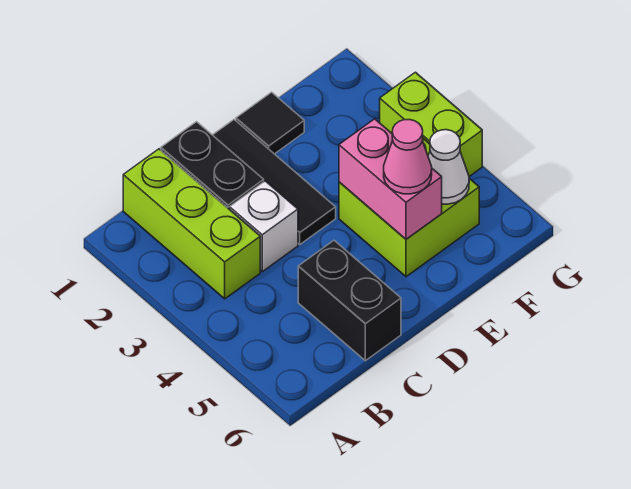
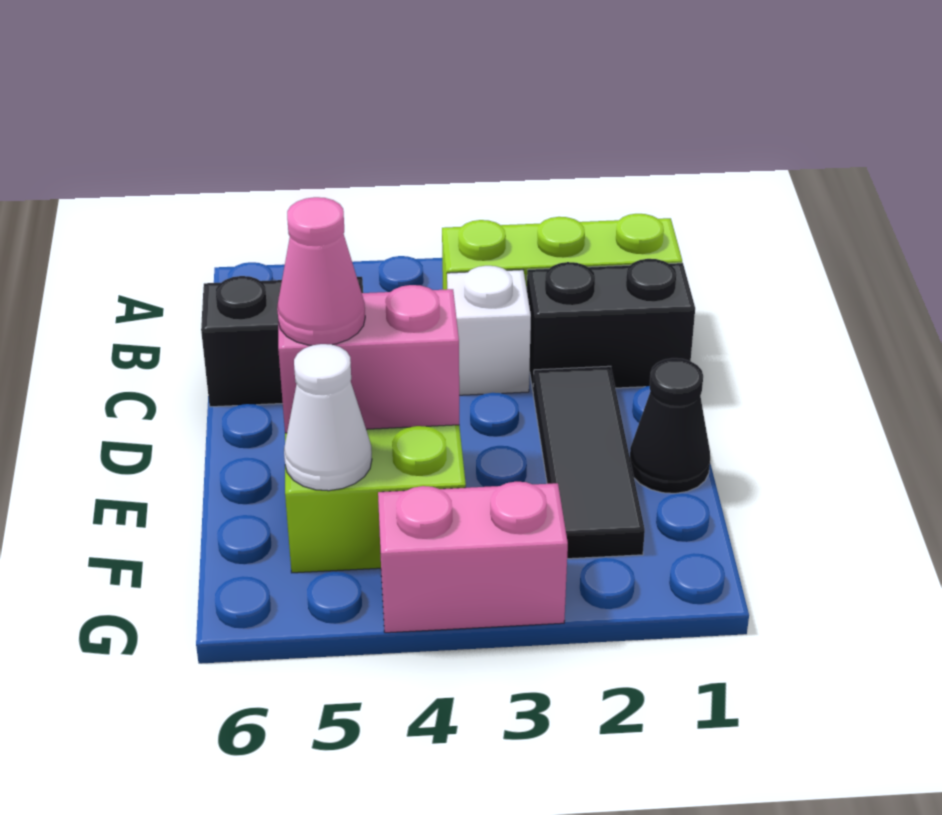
black 1x3 tile [213,120,336,244] -> black 1x3 tile turned to [533,366,645,559]
black 1x1 tile [236,92,304,154] -> black 1x1 cone [630,358,710,493]
lime 1x2 brick [380,72,482,176] -> pink 1x2 brick [378,482,568,633]

